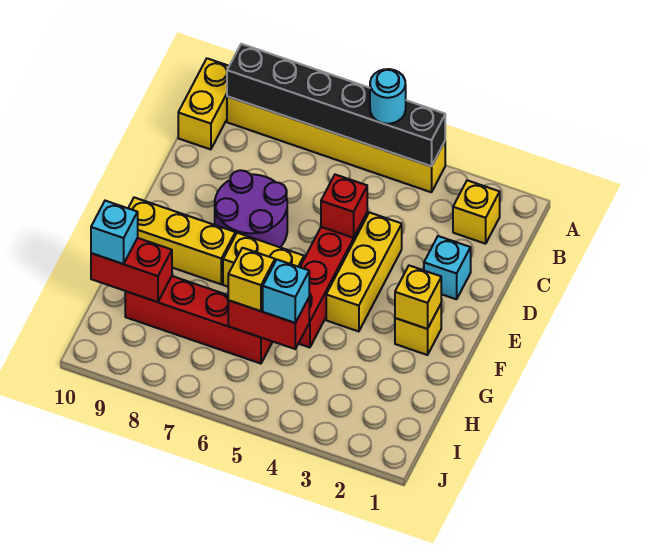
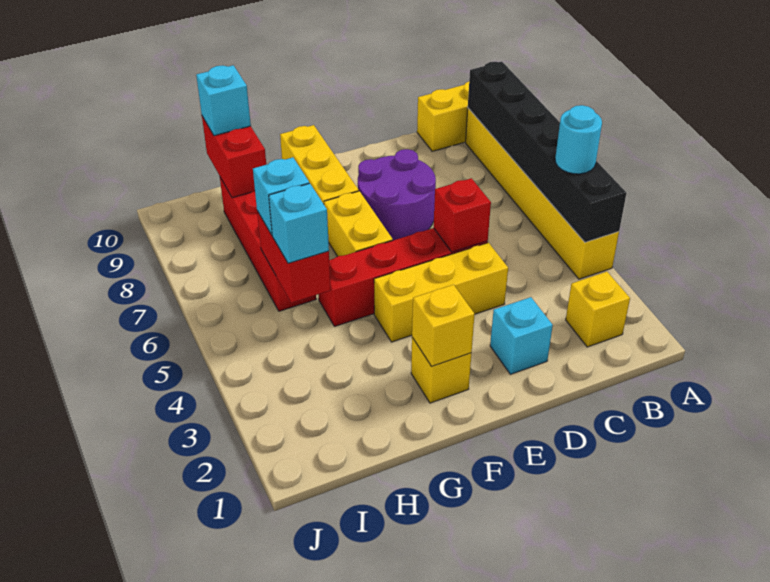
yellow 1x1 brick [228,248,275,311] -> cyan 1x1 brick [253,157,309,235]

